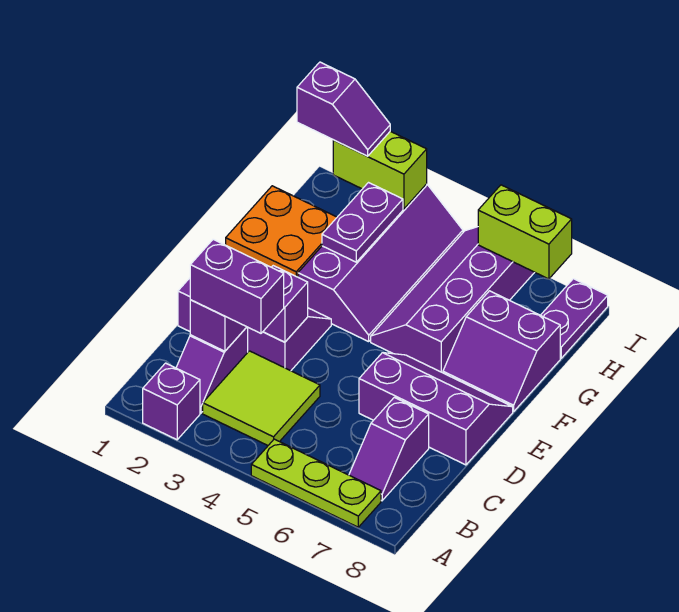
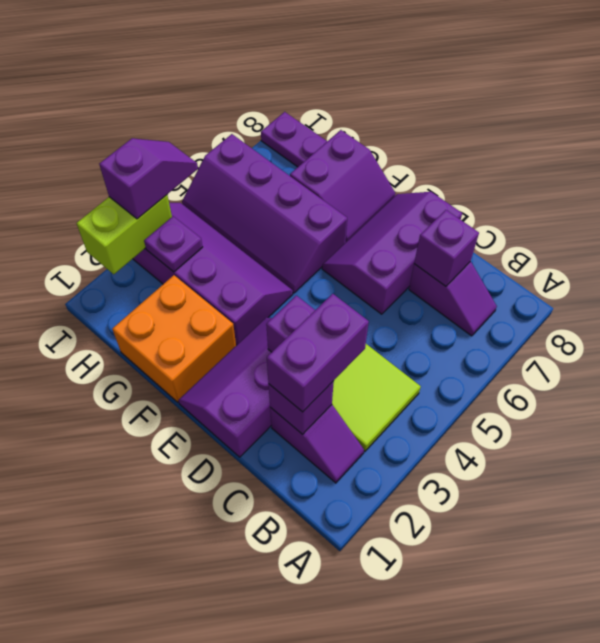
purple 1x1 brick [143,363,200,440] -> purple 1x1 brick moved to [414,210,479,286]
lime 1x3 plate [251,439,381,527] -> none
purple 1x2 plate [322,183,403,262] -> purple 1x1 plate [144,216,203,272]
purple 1x2 slope [297,62,390,156] -> purple 1x2 slope moved to [99,138,198,219]
lime 1x2 brick [478,185,572,279] -> none

